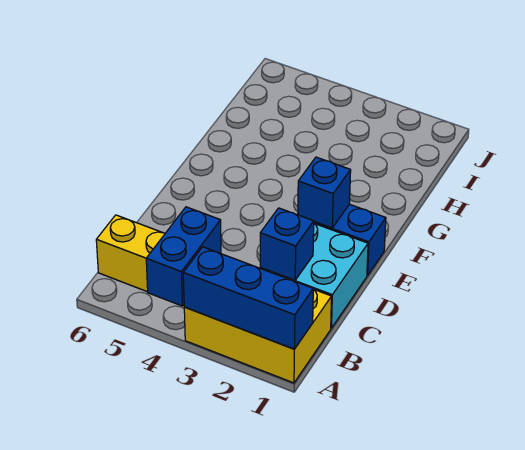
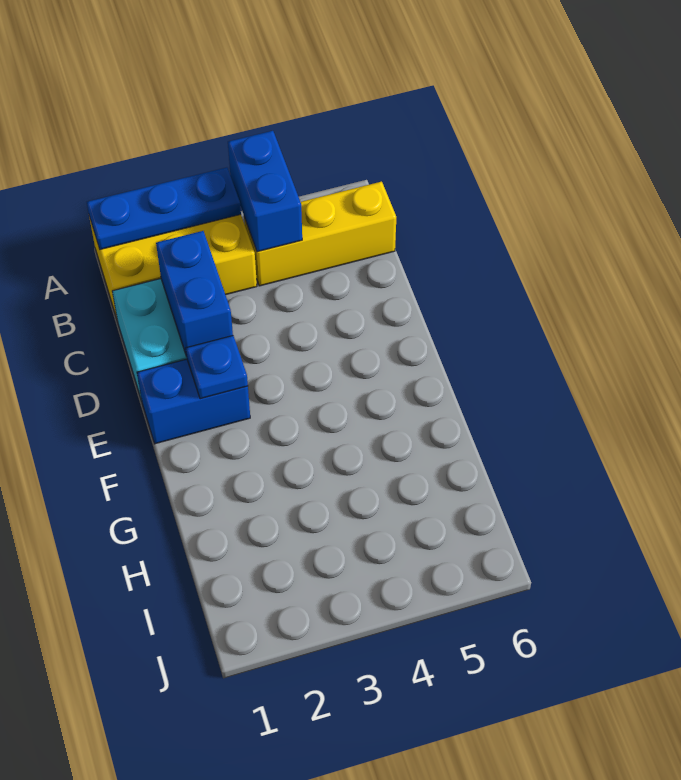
blue 1x3 brick [183,247,313,349] -> blue 1x3 plate [87,167,241,249]
blue 1x1 brick [260,208,314,280] -> blue 1x2 brick [156,231,233,356]
blue 1x1 brick [298,157,351,228] -> blue 1x1 plate [186,336,248,399]

